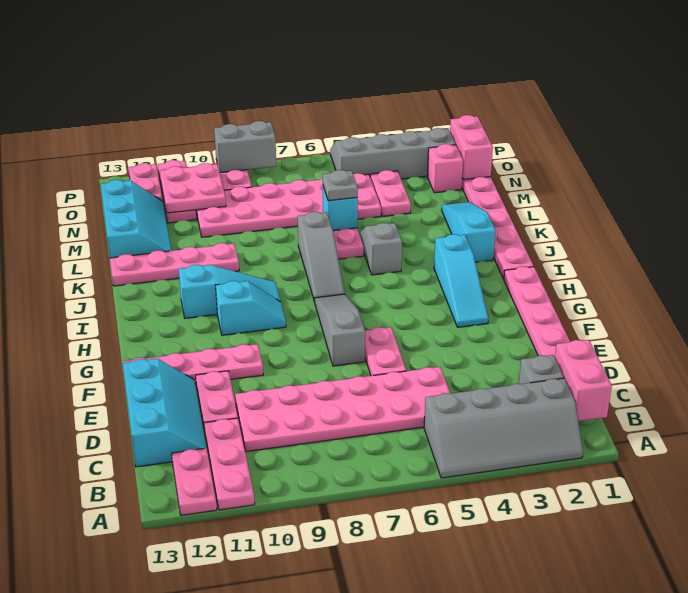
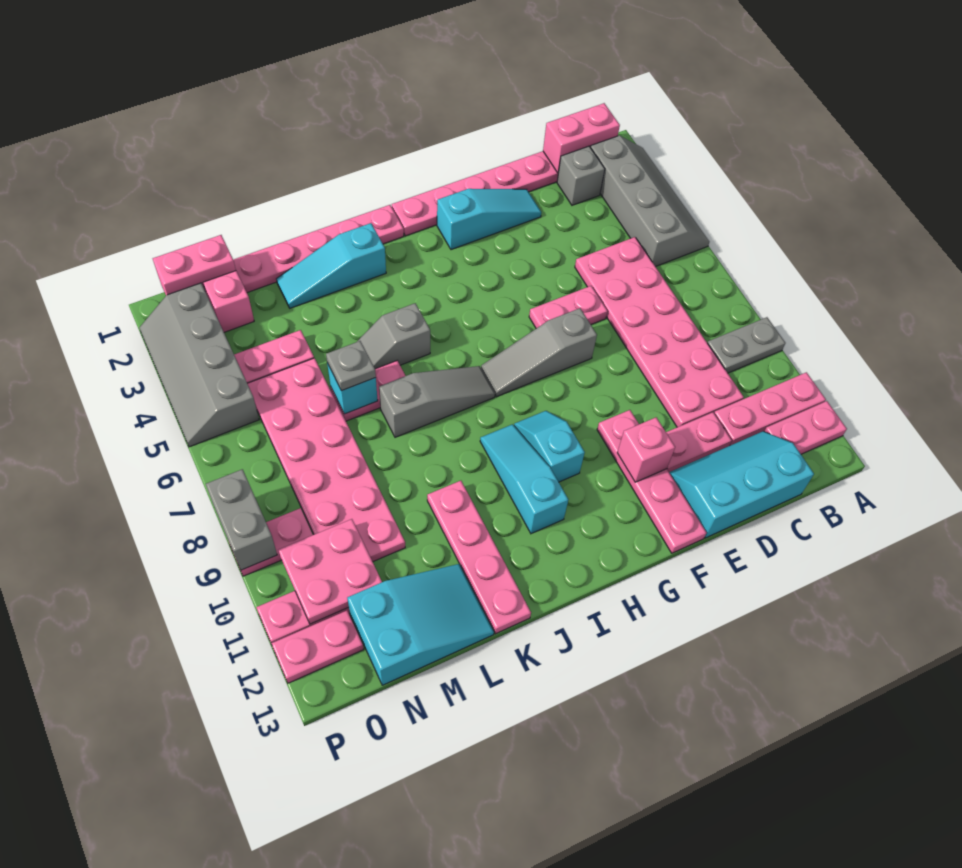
none -> grey 1x2 plate [707,317,785,373]
none -> pink 1x1 brick [617,417,675,482]
cyan 1x3 slope [434,234,488,327] -> cyan 1x3 slope moved to [437,189,541,250]
cyan 2x3 slope [101,180,171,258] -> cyan 2x3 slope turned to [347,564,494,685]

